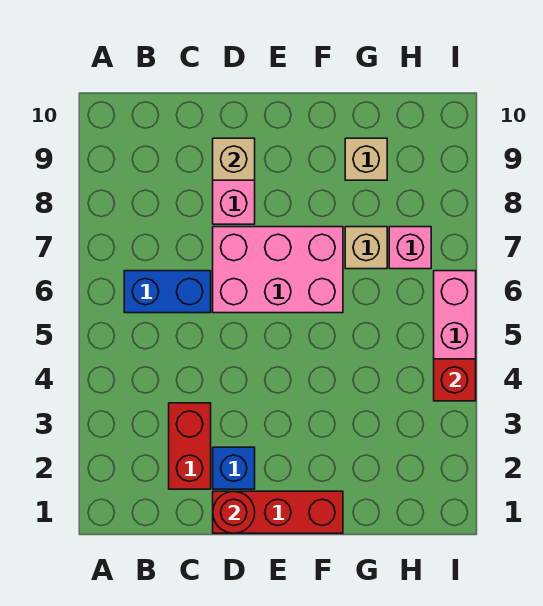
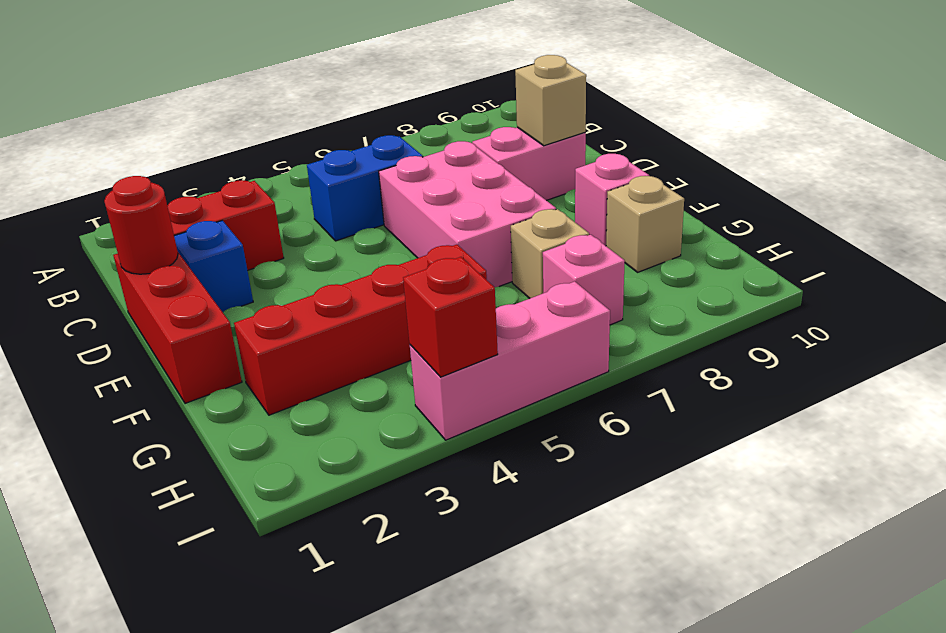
blue 1x2 brick [124,271,211,313] -> blue 1x2 brick turned to [307,135,423,241]
none -> pink 1x1 brick [575,154,649,246]
none -> red 1x4 brick [234,245,487,415]

